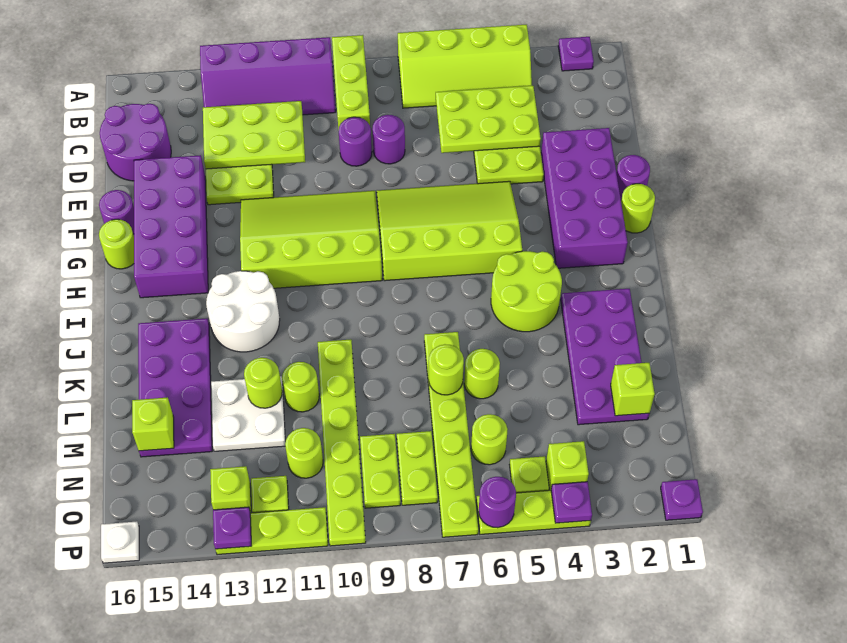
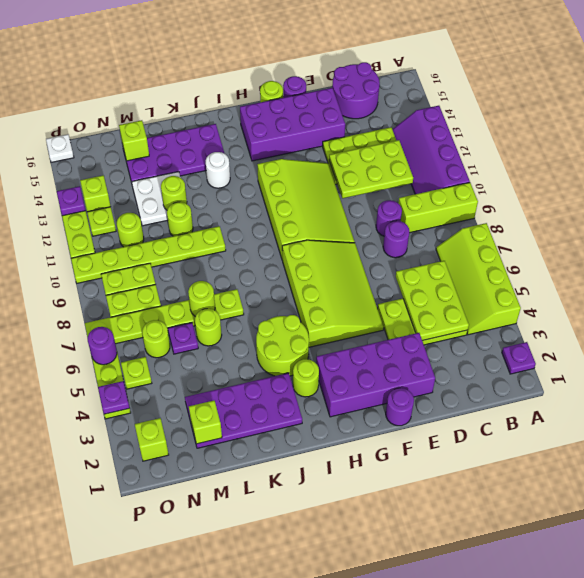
lime 2x3 plate [203,101,305,169] -> lime 2x3 plate turned to [329,140,413,198]
lime 1x1 round brick [621,184,655,233] -> lime 1x1 round brick moved to [293,359,319,397]
white 2x2 round brick [206,271,280,352] -> white 1x1 round brick [206,152,230,188]
lime 1x1 brick [546,441,589,490] -> lime 1x1 brick moved to [135,418,169,461]
purple 1x1 plate [661,479,703,520] -> purple 1x1 plate moved to [168,323,198,354]

